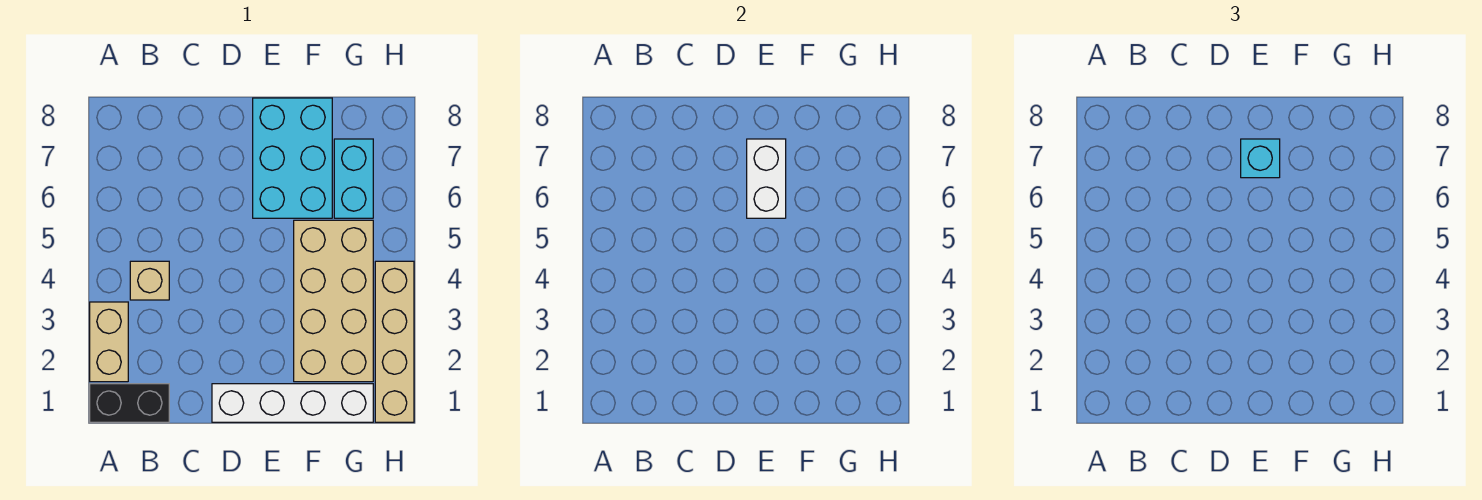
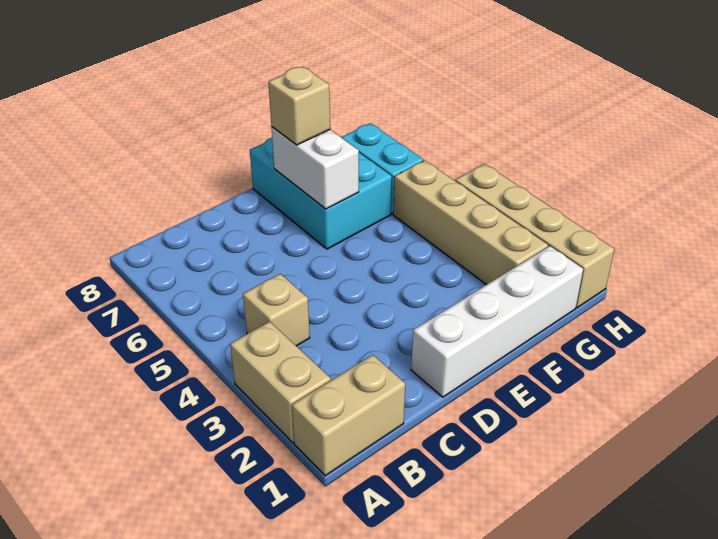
black 1x2 brick [90,384,169,422] -> tan 1x2 brick [292,355,405,476]
cyan 1x1 brick [1241,139,1280,178] -> tan 1x1 brick [268,67,330,145]
tan 2x4 brick [294,220,373,382] -> tan 1x4 brick [393,160,548,285]

